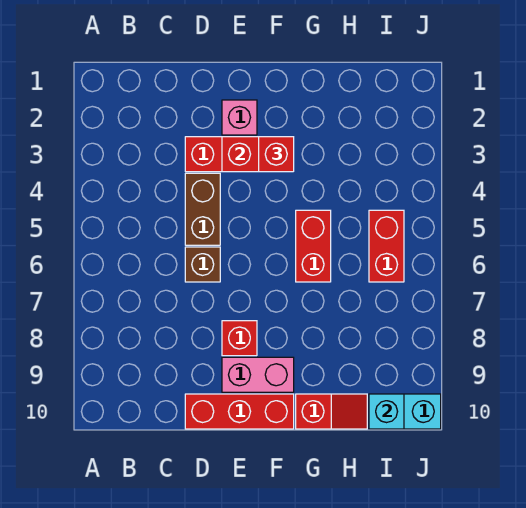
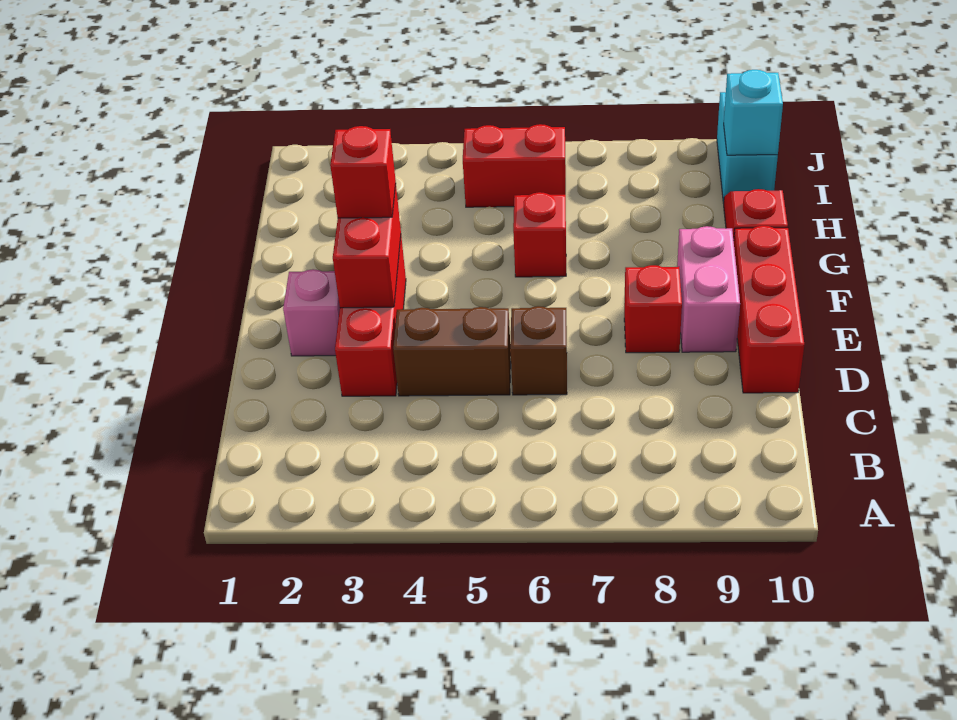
red 1x2 brick [296,210,331,282] -> red 1x1 brick [513,192,566,277]

